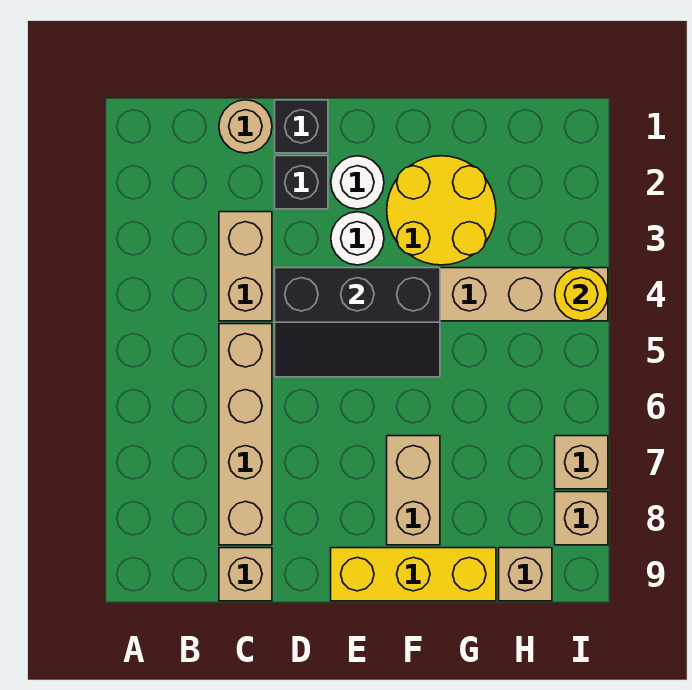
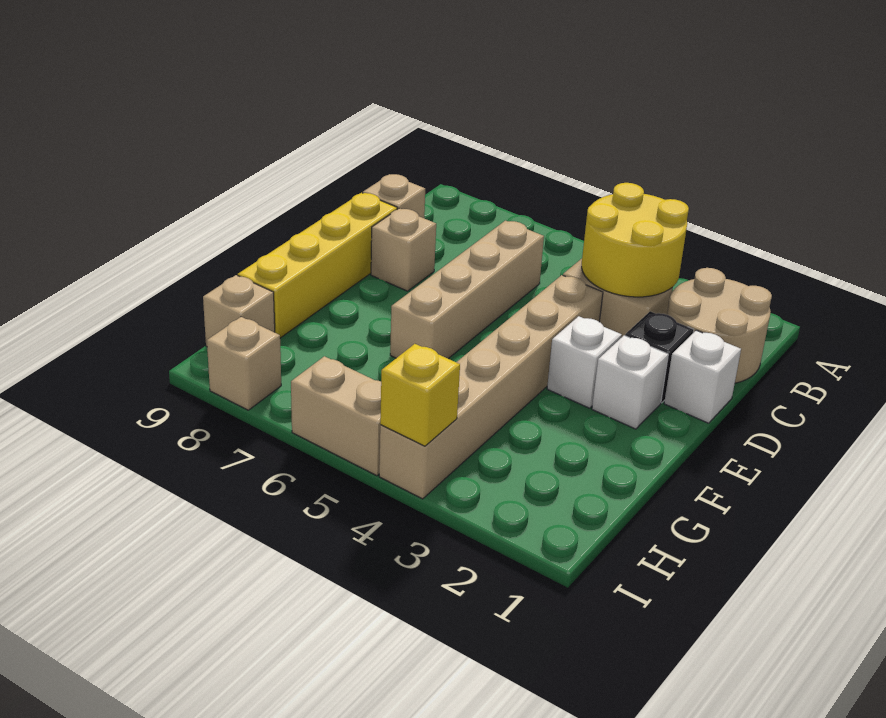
tan 1x1 round brick [219,100,272,153] -> tan 2x2 round brick [667,268,772,383]
tan 1x4 brick [219,324,272,545] -> tan 1x4 brick turned to [390,221,544,359]
black 1x1 brick [275,100,328,153] -> white 1x1 brick [664,330,741,423]
black 2x3 slope [275,268,440,377] -> none
white 1x1 round brick [331,156,384,209] -> white 1x1 brick [592,335,668,429]
white 1x1 round brick [331,212,384,265] -> white 1x1 brick [547,316,622,408]
yellow 1x3 brick [331,548,496,601] -> yellow 1x4 brick [238,193,397,338]
yellow 2x2 round brick [387,156,496,265] -> yellow 2x2 round brick moved to [582,183,689,297]
tan 1x2 brick [387,436,440,545] -> tan 1x2 brick moved to [291,356,381,476]
yellow 1x1 round brick [555,268,608,321] -> yellow 1x1 brick [380,344,460,446]
tan 1x1 brick [555,436,608,489] -> tan 1x1 brick moved to [371,208,436,291]

